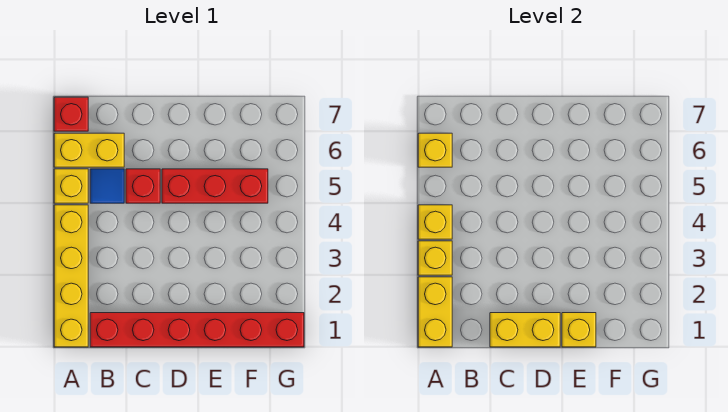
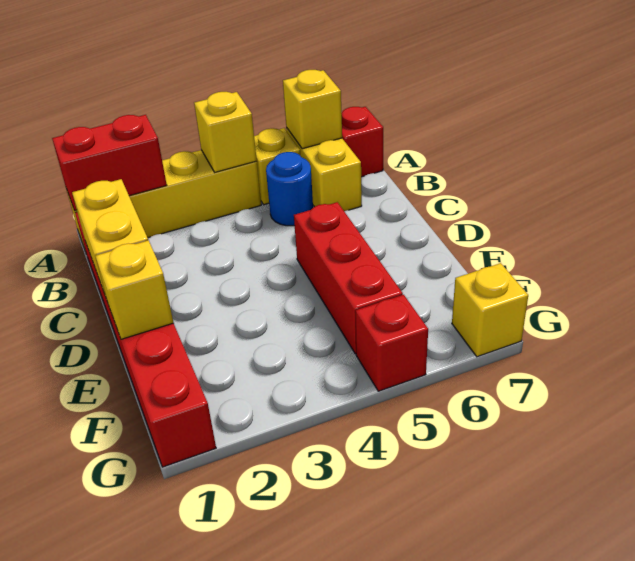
yellow 1x2 brick [418,277,452,347] -> red 1x2 brick [52,115,167,211]
yellow 1x1 brick [418,241,452,275] -> yellow 1x1 brick moved to [452,263,528,357]
blue 1x1 tile [90,169,124,203] -> blue 1x1 round brick [266,152,313,226]
red 1x1 brick [126,169,160,203] -> red 1x1 brick moved to [355,295,428,391]

